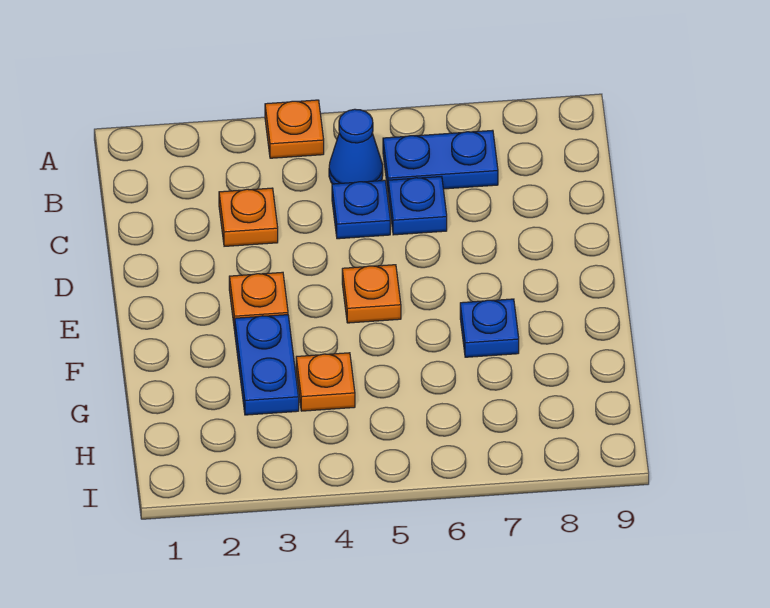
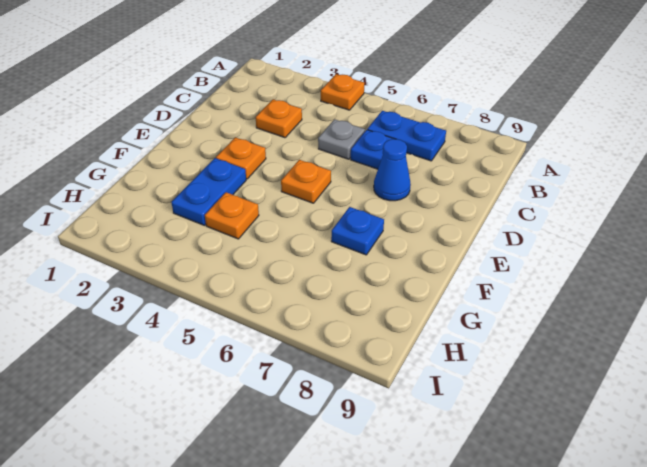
blue 1x1 cone [329,109,383,184] -> blue 1x1 cone moved to [374,139,411,201]
blue 1x1 plate [332,180,390,239] -> grey 1x1 plate [318,119,365,159]

